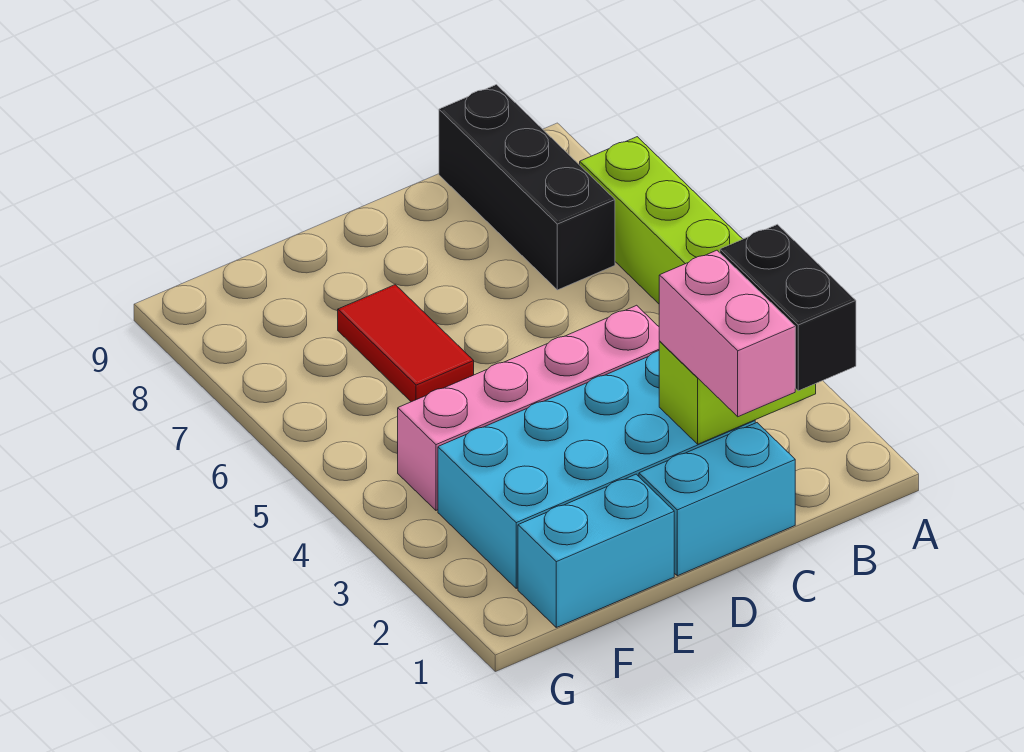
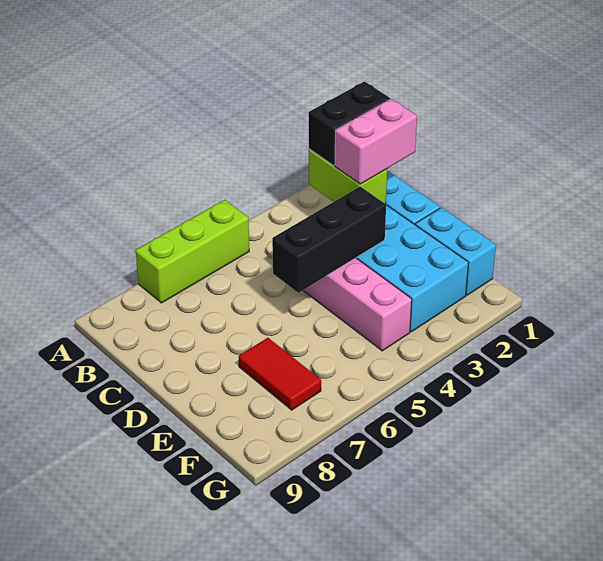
black 1x3 brick [439,85,615,290] -> black 1x3 brick moved to [272,187,386,293]
red 1x2 tile [338,285,474,402] -> red 1x2 tile turned to [239,338,321,410]

